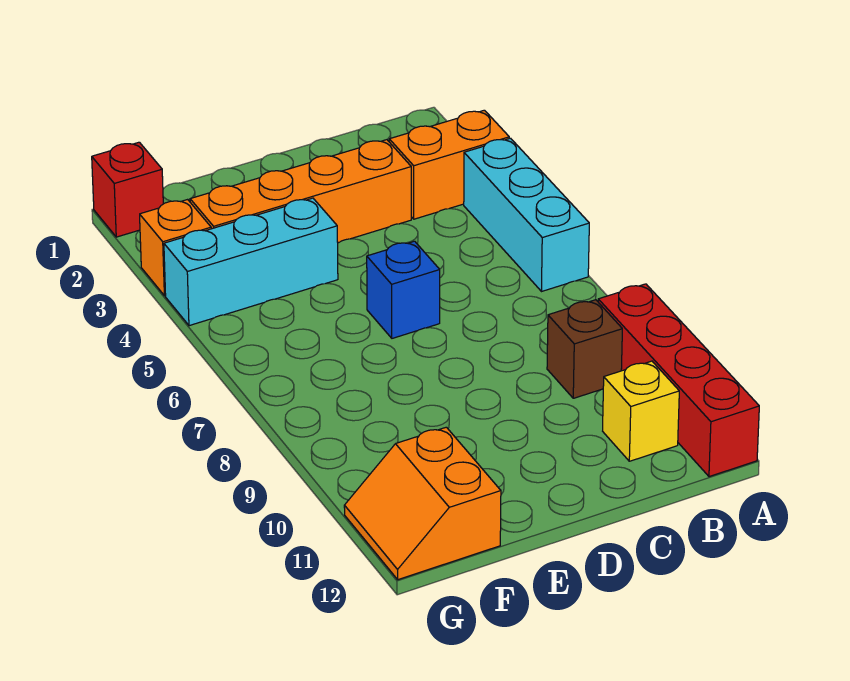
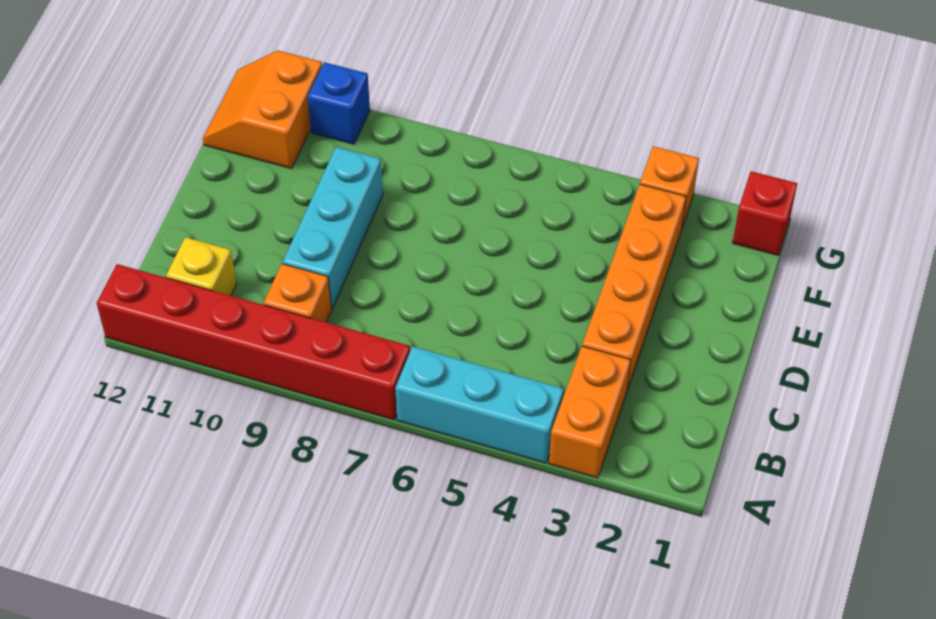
red 1x4 brick [598,284,759,477] -> red 1x6 brick [97,264,410,420]
brown 1x1 brick [547,300,622,398] -> orange 1x1 brick [264,264,331,322]
blue 1x1 brick [367,241,440,338] -> blue 1x1 brick moved to [308,62,370,144]
cyan 1x3 brick [164,198,338,326] -> cyan 1x3 brick moved to [283,147,383,309]
orange 2x2 slope [344,427,501,580] -> orange 2x2 slope turned to [203,50,322,169]

